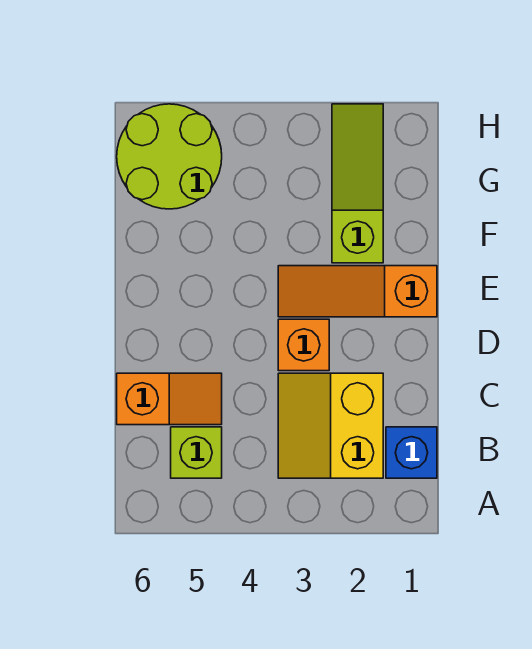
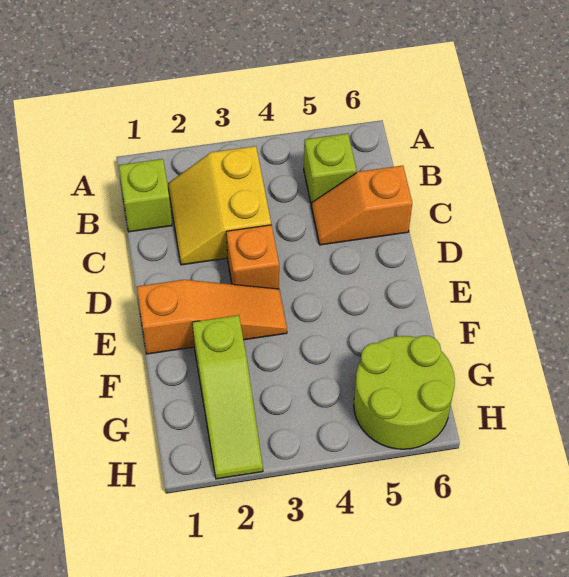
blue 1x1 brick [386,427,437,478] -> lime 1x1 brick [119,159,172,232]
yellow 2x2 slope [278,373,383,478] -> yellow 2x2 slope turned to [168,146,271,265]

